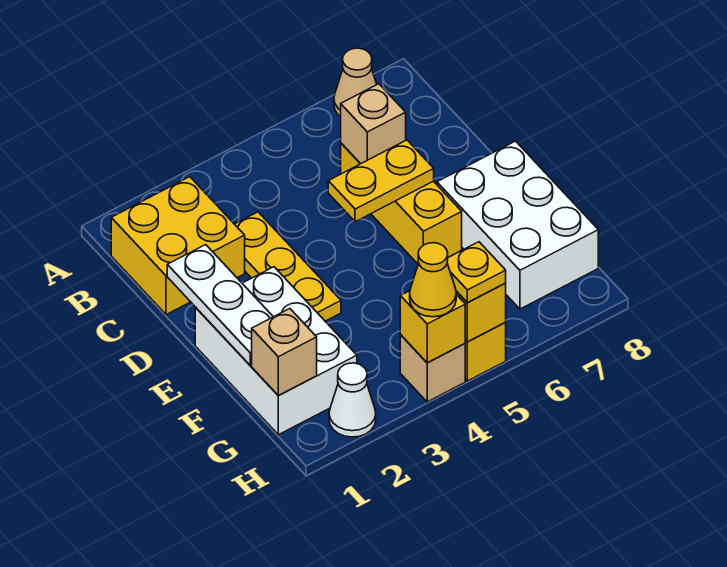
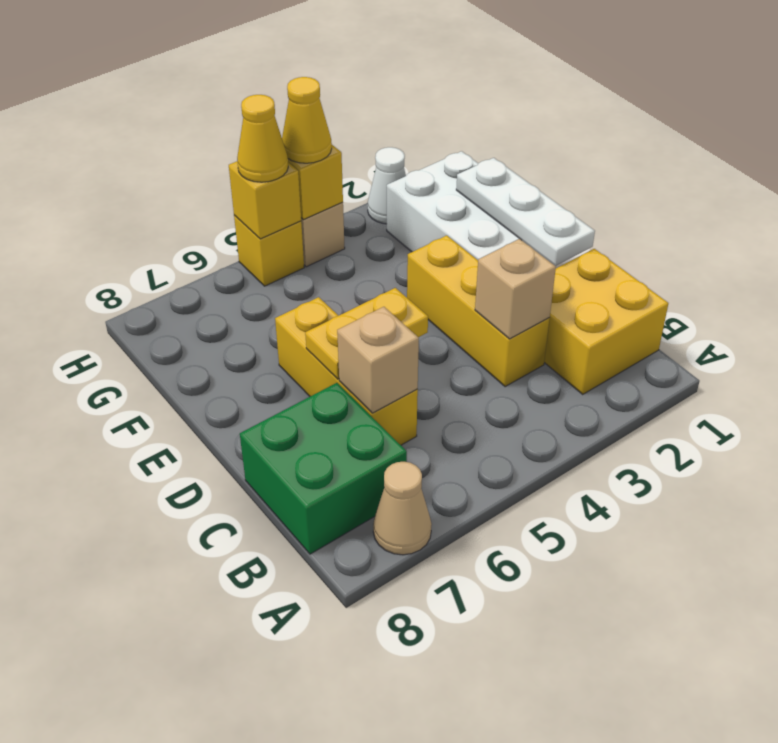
none -> green 2x2 brick [240,383,407,554]
yellow 1x3 plate [235,212,341,321] -> yellow 1x3 brick [407,235,550,387]
white 2x3 brick [437,141,598,309] -> none
tan 1x1 brick [252,309,317,396] -> tan 1x1 brick moved to [475,239,556,339]
yellow 1x1 plate [447,242,506,303] -> yellow 1x1 cone [237,95,288,182]

